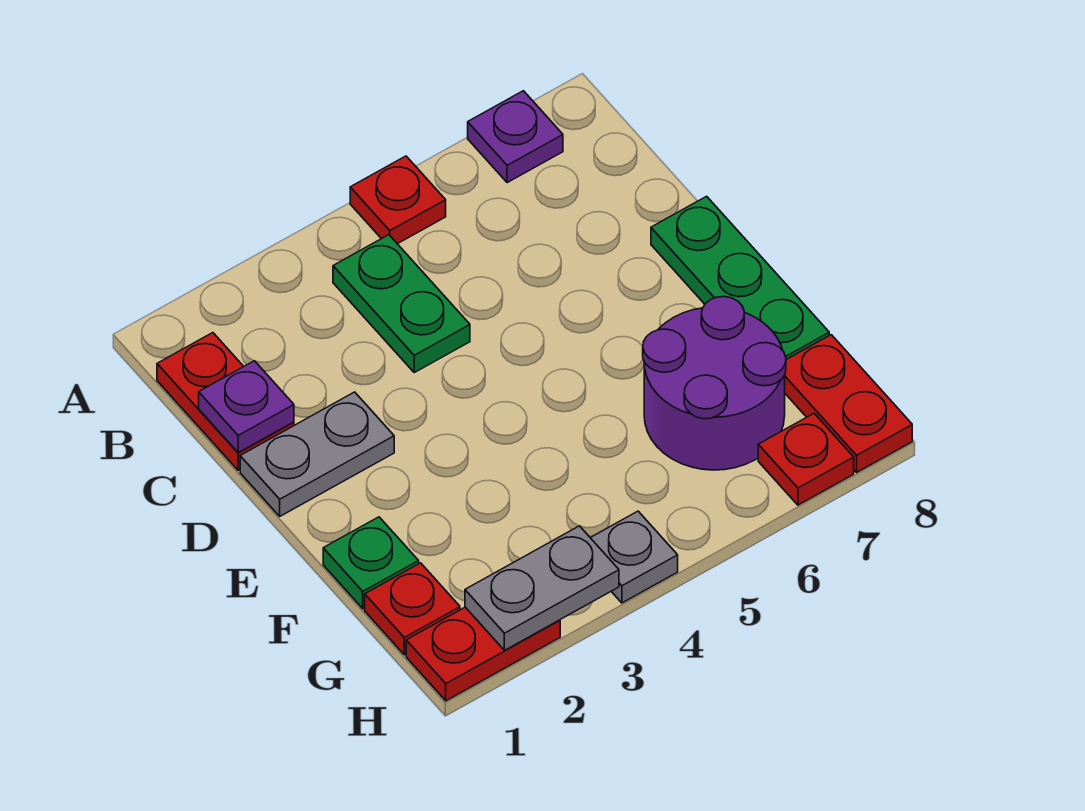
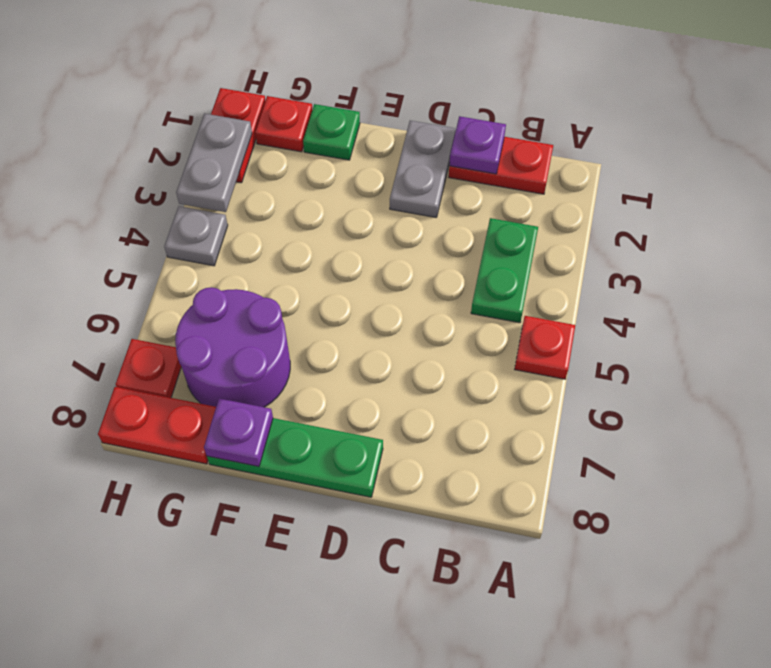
purple 1x1 plate [468,91,563,183] -> purple 1x1 plate moved to [204,398,273,467]
green 1x2 plate [333,235,470,372] -> green 1x2 plate turned to [471,218,538,323]

